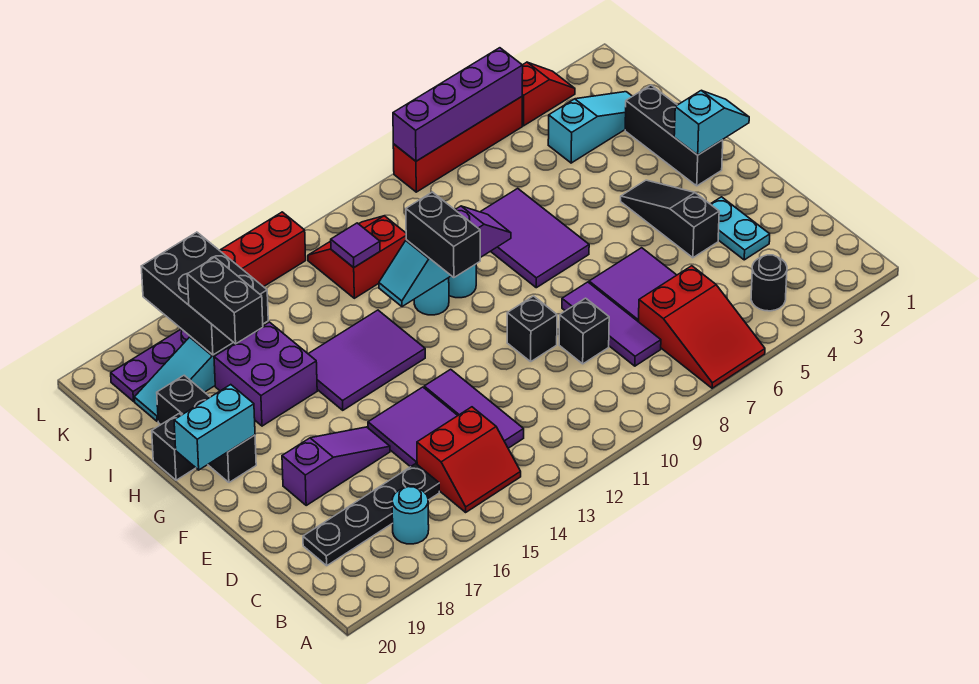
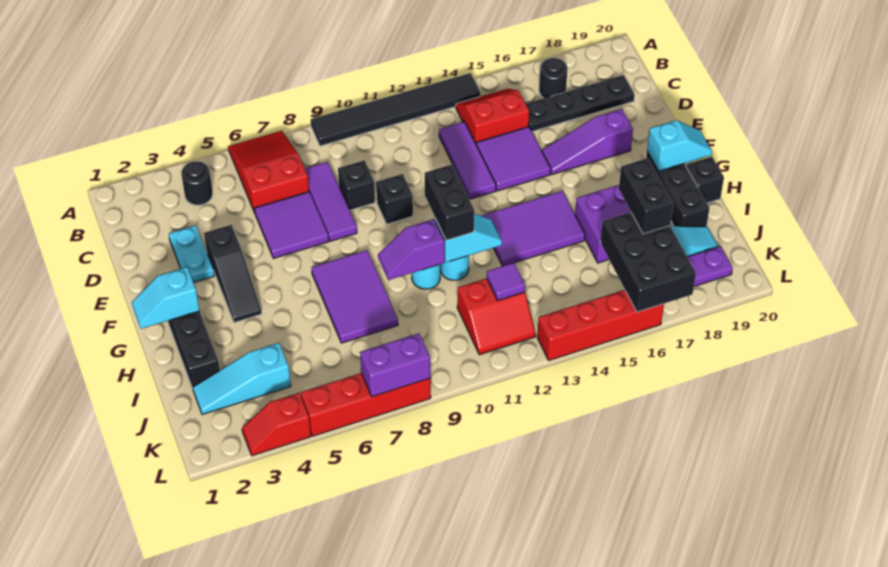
none -> black 1x6 tile [310,73,481,146]
cyan 1x1 round brick [392,487,429,544] -> black 1x1 round brick [539,58,568,98]
cyan 1x2 brick [174,385,255,470] -> cyan 1x2 slope [647,120,712,171]
purple 1x4 brick [393,48,523,161] -> purple 1x2 brick [360,333,430,397]

